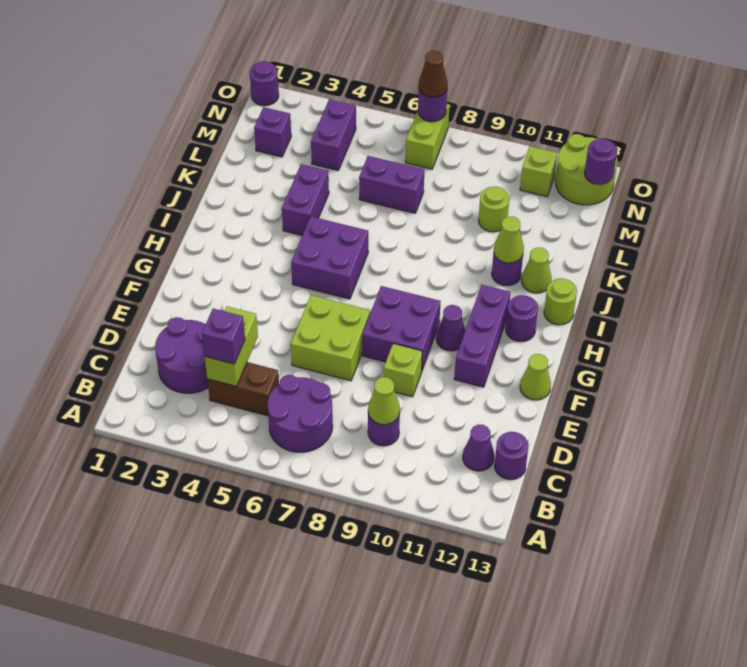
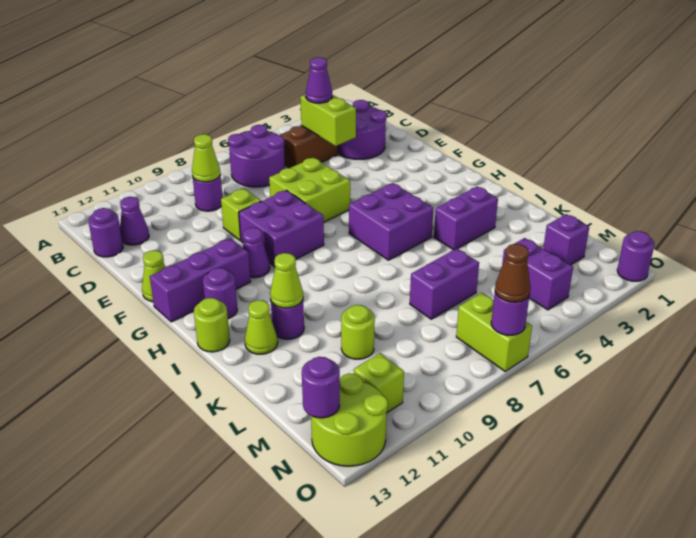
purple 1x1 brick [202,309,245,364] -> purple 1x1 cone [306,57,332,103]
purple 1x3 brick [454,285,510,387] -> purple 1x3 brick turned to [150,238,251,322]
purple 1x2 brick [282,164,329,235] -> purple 1x2 brick turned to [434,186,498,250]

